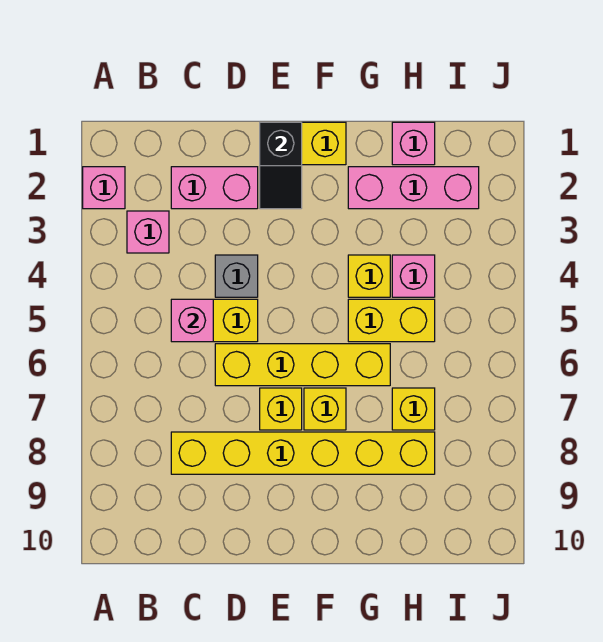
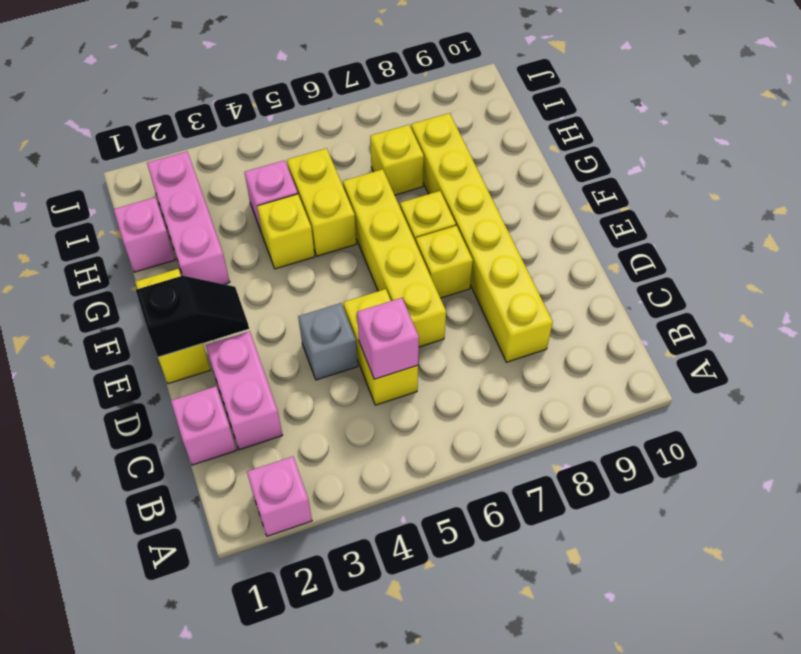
pink 1x1 brick [127,211,169,253] -> pink 1x1 brick moved to [171,386,236,465]

